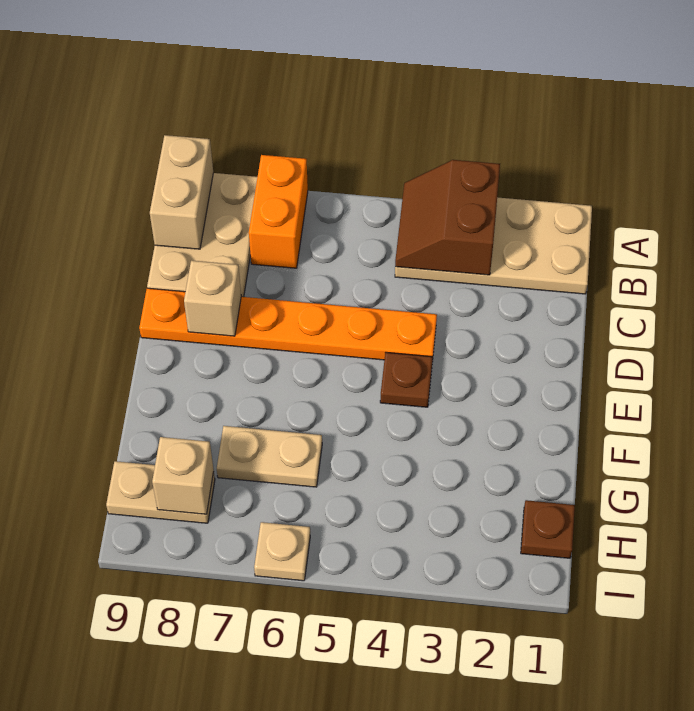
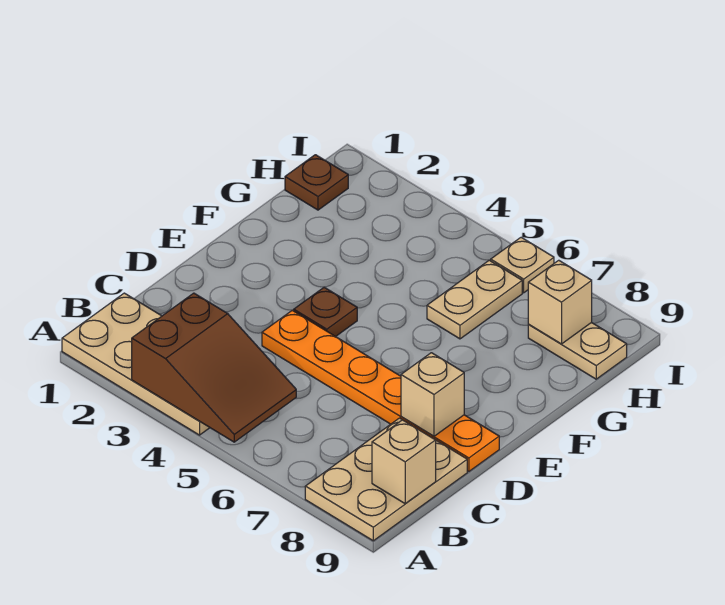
brown 2x2 slope [395,160,500,275] -> brown 2x3 slope [132,293,296,442]
orange 1x2 brick [249,155,308,268] -> none
tan 1x2 brick [150,135,213,249] -> tan 1x1 brick [372,420,436,504]
tan 1x2 plate [217,426,322,487] -> tan 1x2 plate turned to [427,260,522,339]

